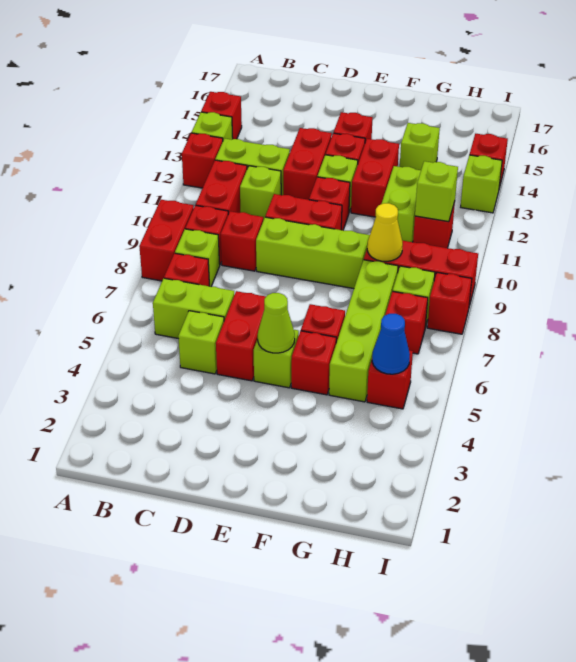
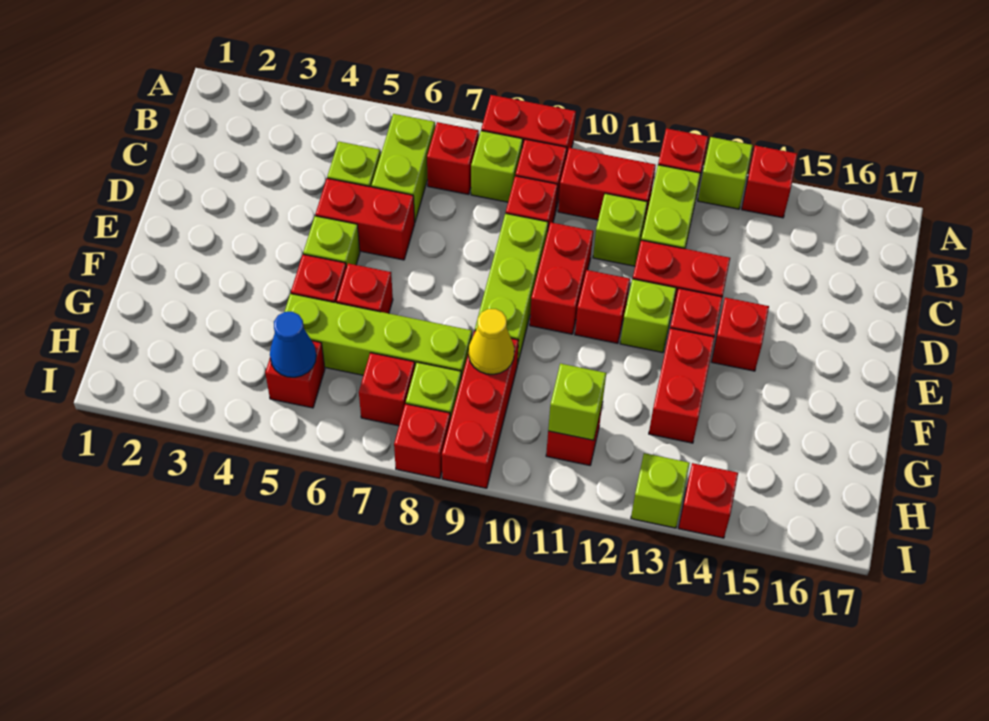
lime 1x1 cone [258,293,295,353] -> none
red 1x2 brick [351,139,399,217] -> red 1x2 brick turned to [649,328,715,443]
lime 1x2 brick [382,166,421,242] -> none
lime 1x1 brick [400,123,440,170] -> none

